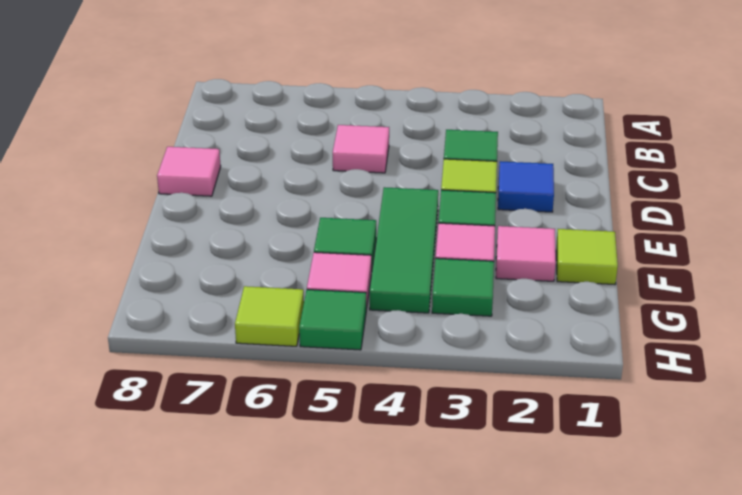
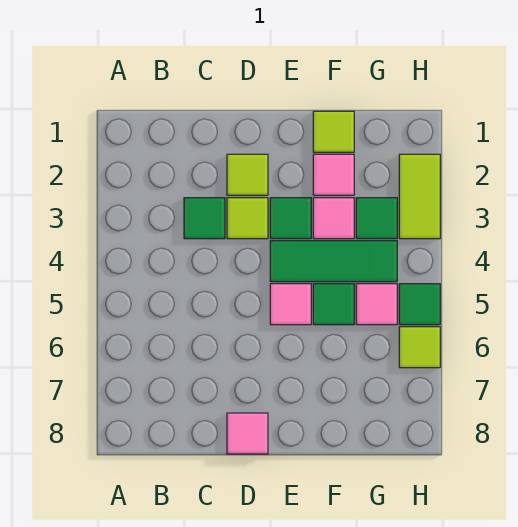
pink 1x1 tile [333,125,389,173] -> pink 1x1 tile moved to [270,284,311,325]
blue 1x1 tile [498,161,554,212] -> lime 1x1 tile [227,154,268,195]
none -> lime 1x2 tile [399,154,440,239]

